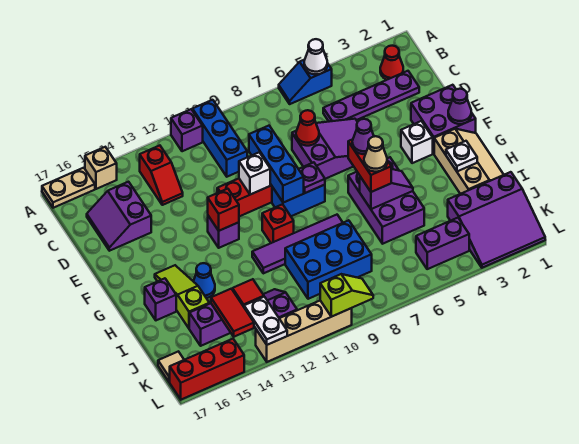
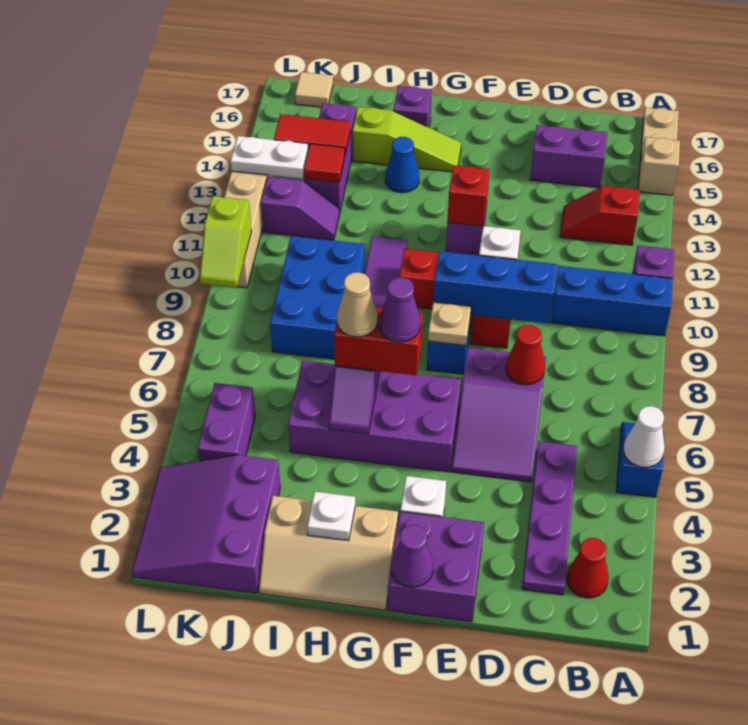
purple 1x1 plate [299,162,325,193] -> tan 1x1 plate [428,302,471,345]
purple 2x3 brick [348,157,424,244] -> purple 2x4 brick [288,360,461,472]
red 1x3 brick [170,339,244,400] -> none

